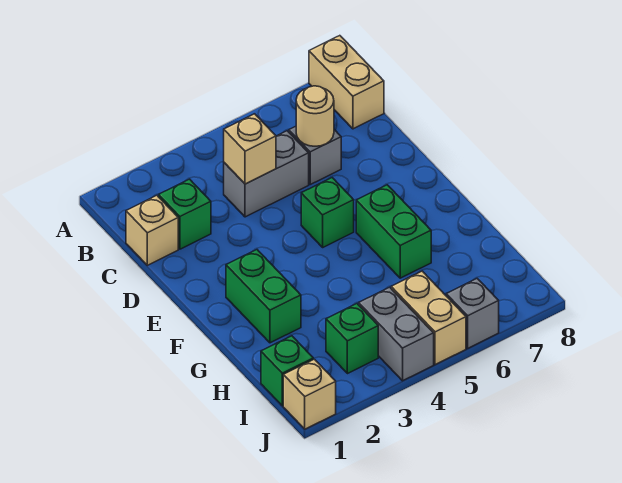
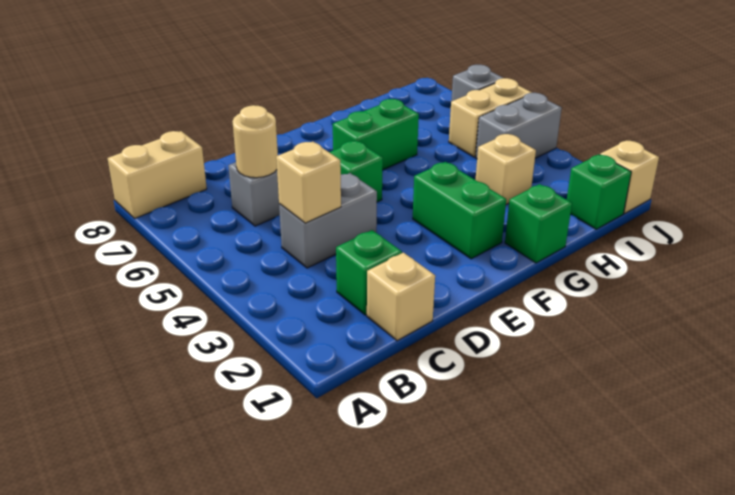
grey 1x2 brick [224,131,309,217] -> grey 1x2 brick turned to [279,173,377,268]
green 1x2 brick [226,250,301,343] -> green 1x2 brick turned to [413,162,506,259]
none -> tan 1x1 brick [476,134,536,205]
green 1x1 brick [326,304,378,374] -> green 1x1 brick moved to [505,184,572,263]

